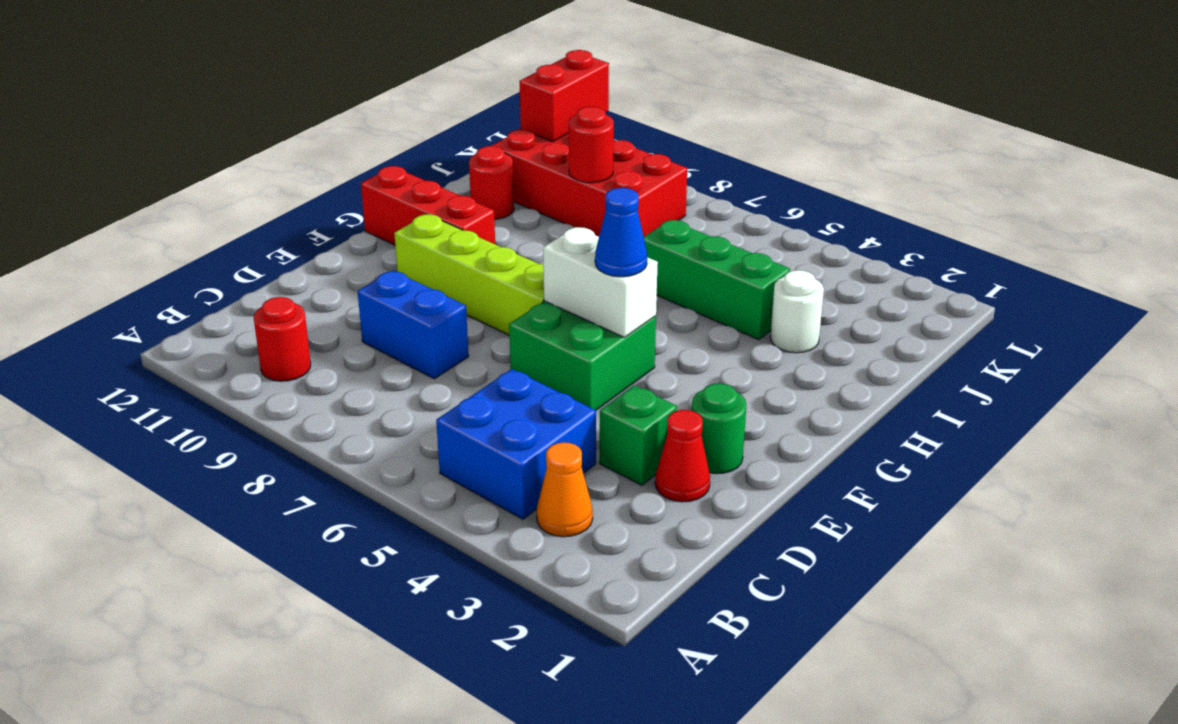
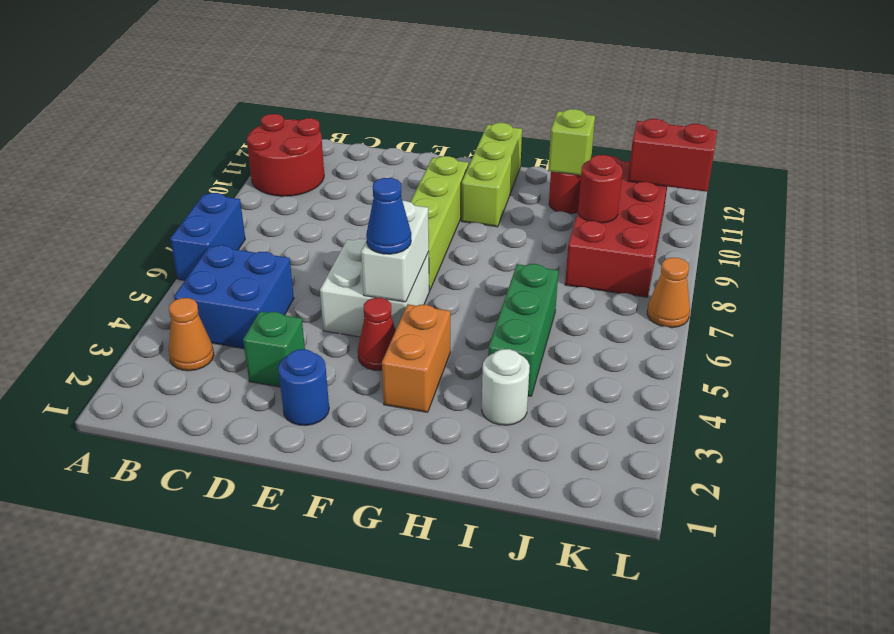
red 1x1 round brick [254,297,311,381] -> red 2x2 round brick [247,114,324,196]
red 1x1 cone [655,410,710,502] -> red 1x1 cone moved to [358,298,396,371]
blue 1x2 brick [358,271,469,379] -> blue 1x2 brick moved to [170,193,245,280]
green 1x1 round brick [691,383,746,474] -> blue 1x1 round brick [278,349,329,426]
green 2x2 brick [509,301,656,410] -> white 2x2 brick [320,239,429,337]
none -> orange 1x2 brick [382,304,450,412]
red 1x3 brick [361,166,495,245] -> lime 1x3 brick [461,123,522,227]
none -> lime 1x1 brick [548,109,595,175]
none -> orange 1x1 cone [647,258,690,328]

